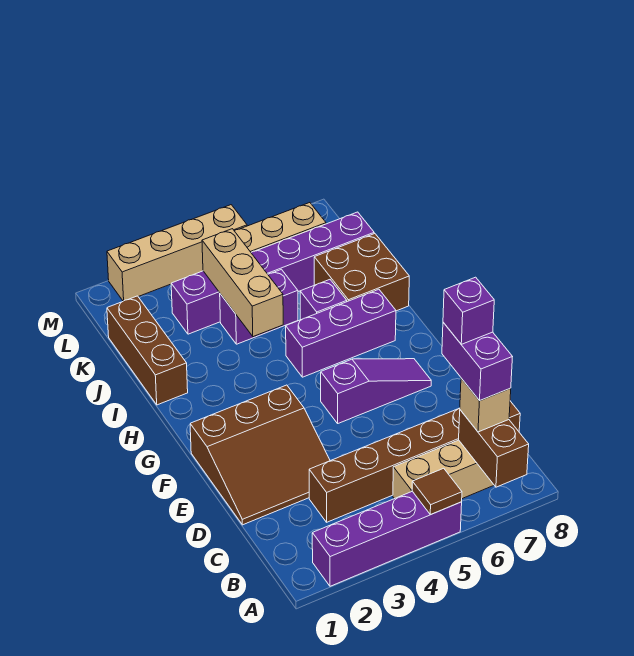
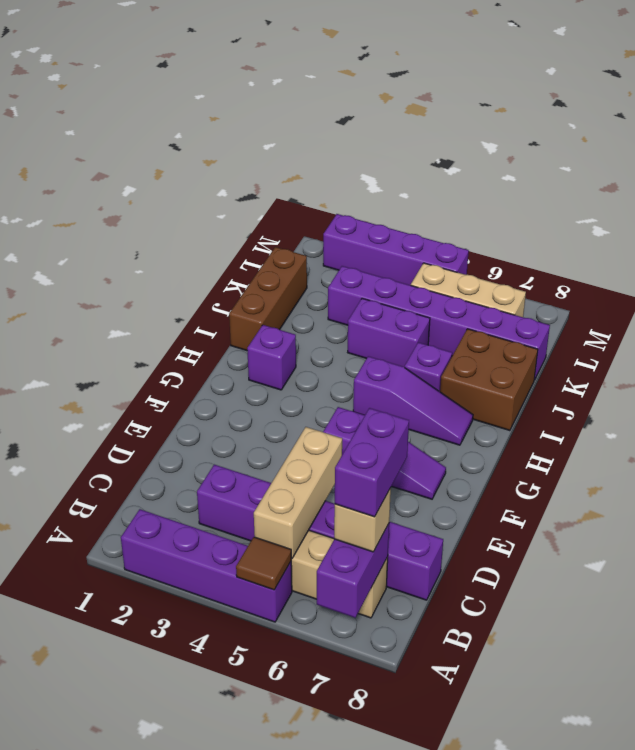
brown 1x2 brick [459,410,529,487] -> purple 1x2 brick [317,524,389,618]
brown 1x6 brick [309,401,520,522] -> purple 1x6 brick [197,465,443,600]
purple 1x1 brick [443,277,494,344] -> purple 1x1 brick moved to [247,325,296,390]
brown 3x3 slope [190,385,330,525] -> none
purple 1x3 brick [286,289,396,377] -> purple 1x3 slope [353,356,473,445]
tan 1x3 brick [202,229,283,337] -> tan 1x3 brick moved to [254,427,342,559]
tan 1x4 brick [107,205,247,301] -> purple 1x4 brick [323,214,469,285]

